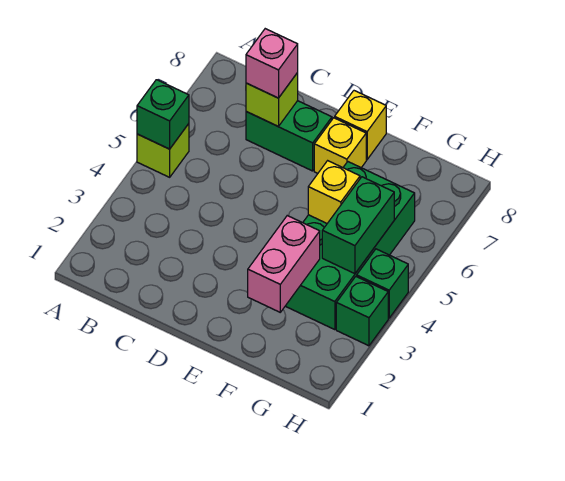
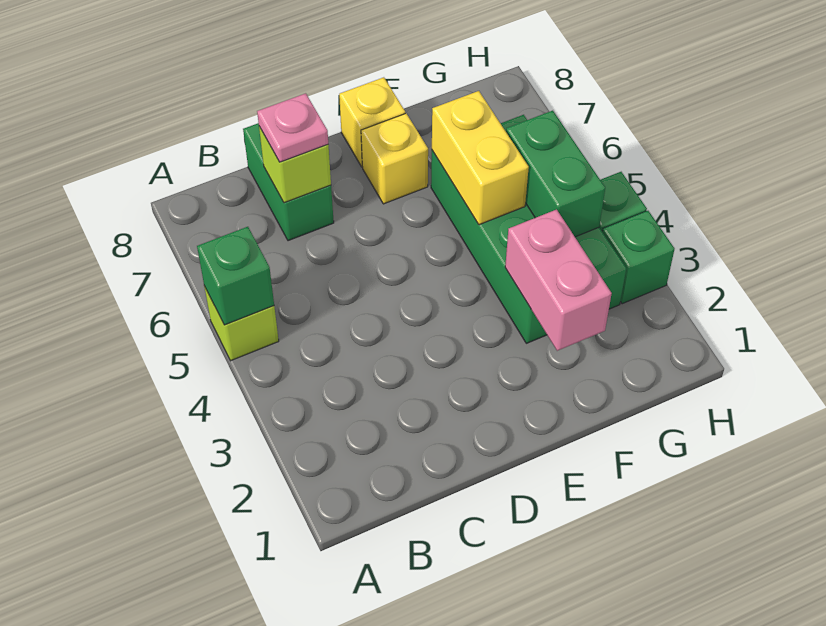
green 1x2 brick [246,101,332,171] -> green 1x2 brick turned to [243,123,334,241]
pink 1x1 brick [246,29,298,98] -> pink 1x1 plate [257,93,328,162]
yellow 1x1 brick [308,161,360,223] -> yellow 1x2 brick [432,91,529,225]

